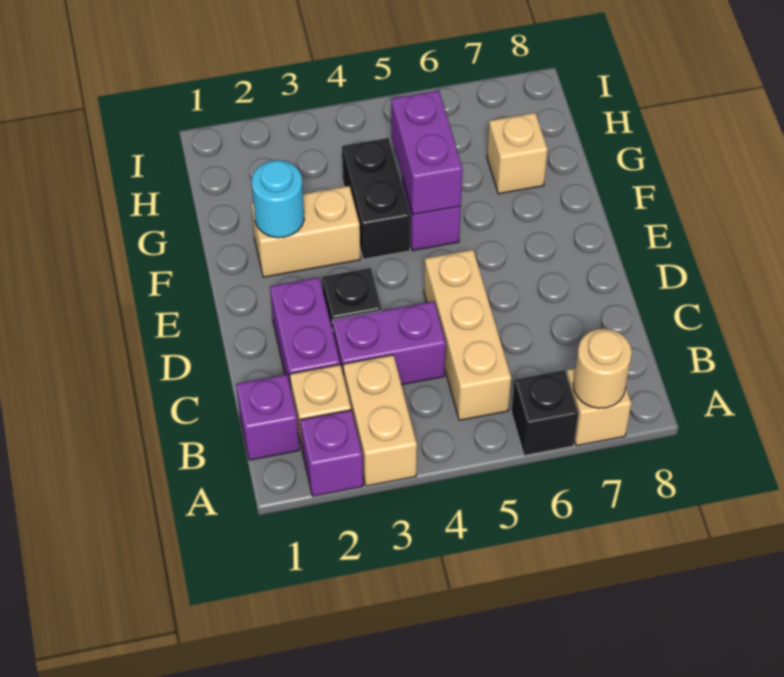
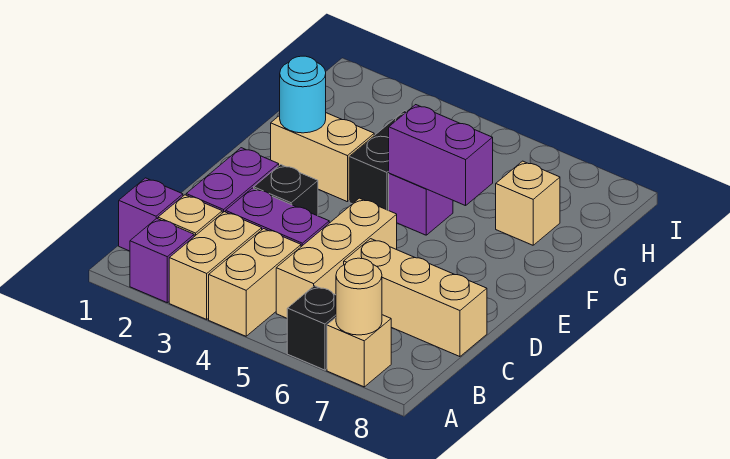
none -> tan 1x2 brick [209,229,301,336]
none -> tan 1x3 brick [344,239,487,357]
purple 1x2 brick [391,90,463,214] -> purple 1x2 brick turned to [389,105,493,206]

